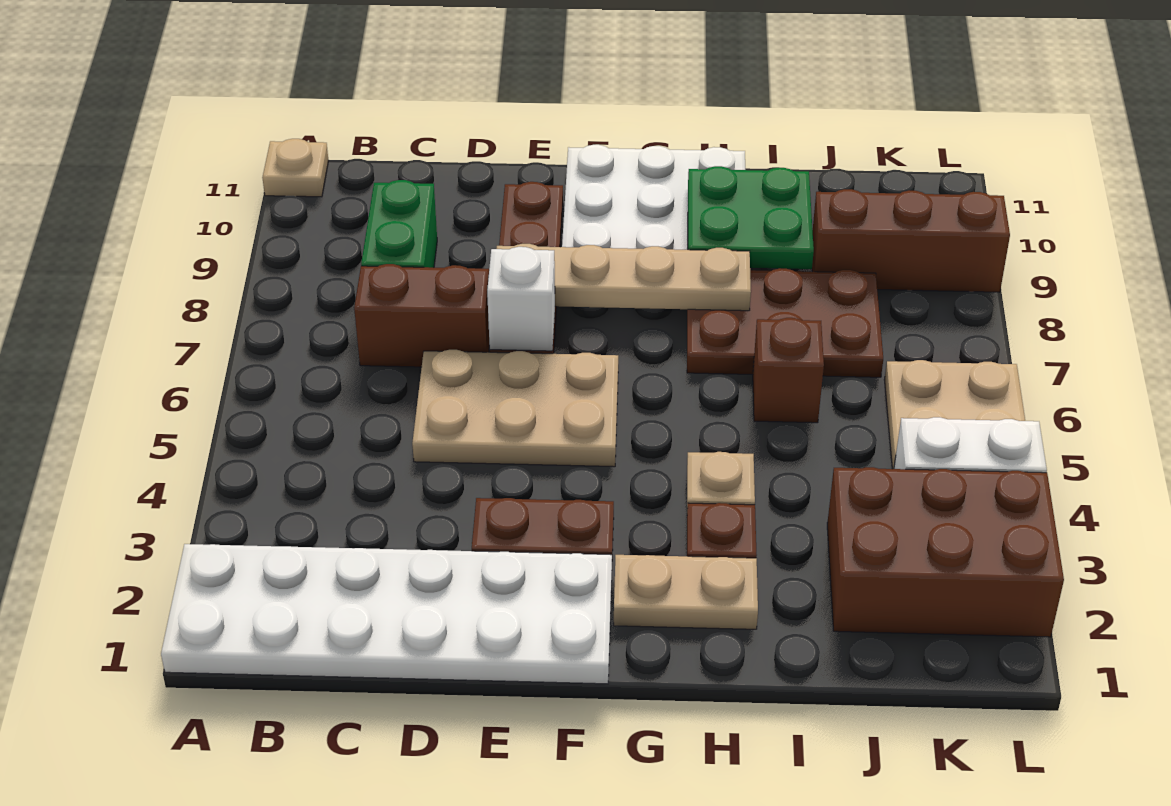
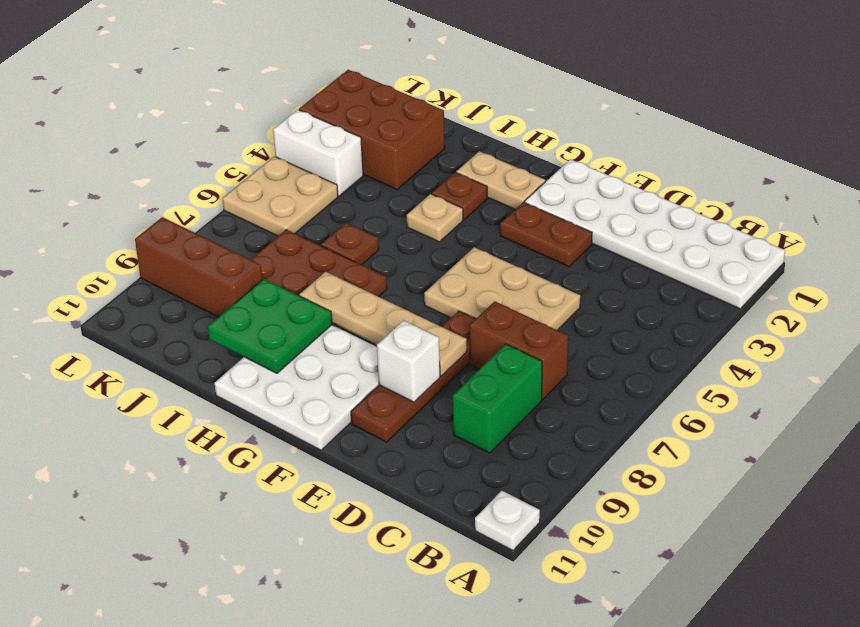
tan 1x1 plate [262,139,329,197] -> white 1x1 plate [475,491,540,550]
white 1x1 brick [487,247,555,351] -> white 1x1 brick moved to [377,320,440,402]
brown 1x1 brick [753,318,824,423] -> brown 1x1 plate [321,223,379,265]

